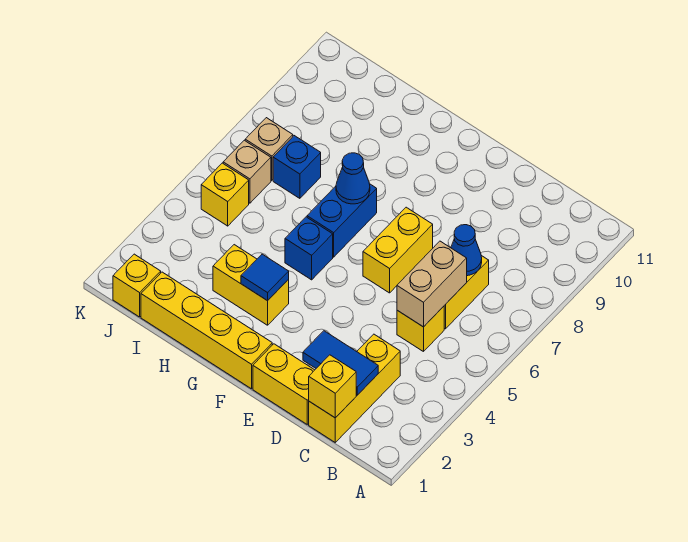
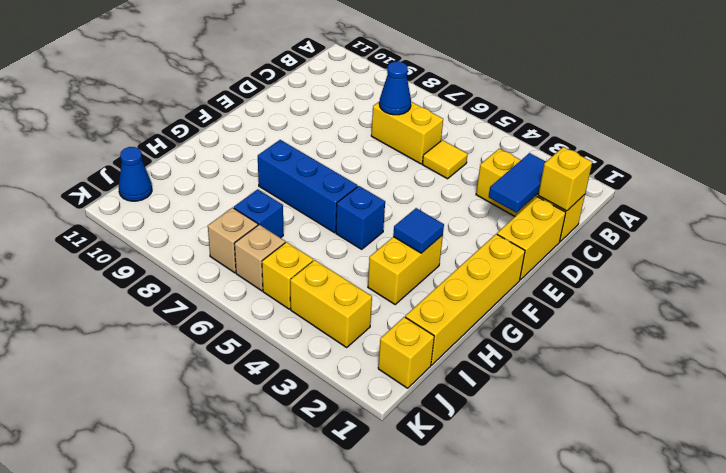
yellow 1x1 brick [397,306,444,352] -> yellow 1x1 tile [422,140,468,179]
tan 1x2 brick [397,241,467,327] -> none
yellow 1x2 brick [363,207,433,293] -> yellow 1x2 brick moved to [290,260,372,347]
blue 1x2 brick [307,184,377,257] -> blue 1x3 brick [258,140,358,233]
blue 1x1 cone [336,153,370,204] -> blue 1x1 cone moved to [119,147,152,201]

